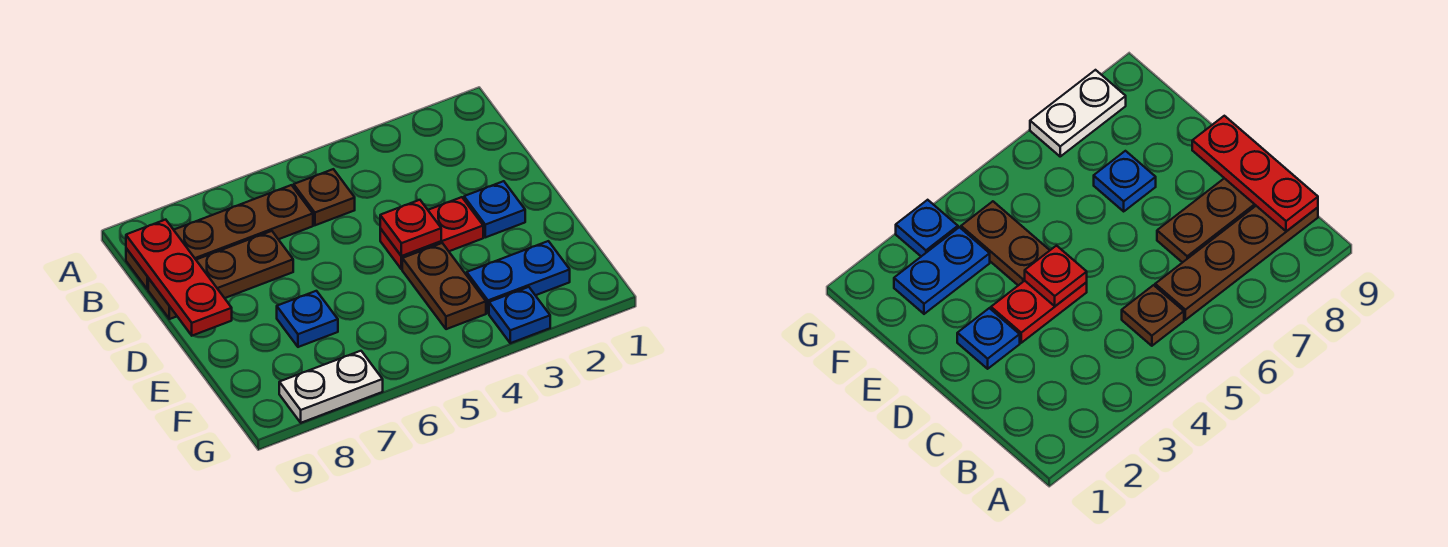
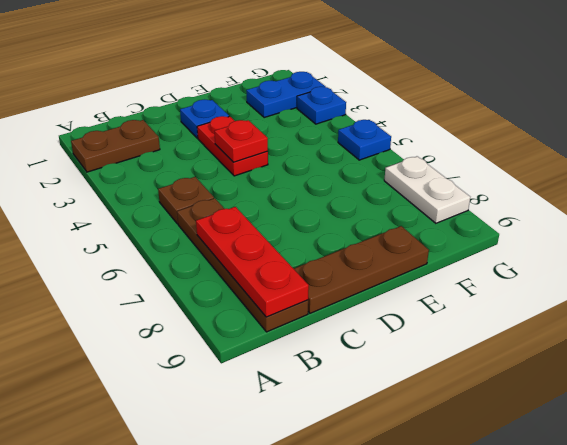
red 1x3 plate [126,220,232,336] -> red 1x3 plate turned to [196,207,309,317]
brown 1x3 plate [148,231,293,319] -> brown 1x3 plate turned to [294,226,429,313]
brown 1x2 plate [402,243,486,329] -> brown 1x2 plate moved to [71,120,160,172]
blue 1x1 plate [277,291,338,347] -> blue 1x1 plate moved to [338,120,391,160]
blue 1x2 plate [467,241,570,313] -> blue 1x2 plate turned to [246,72,325,118]

